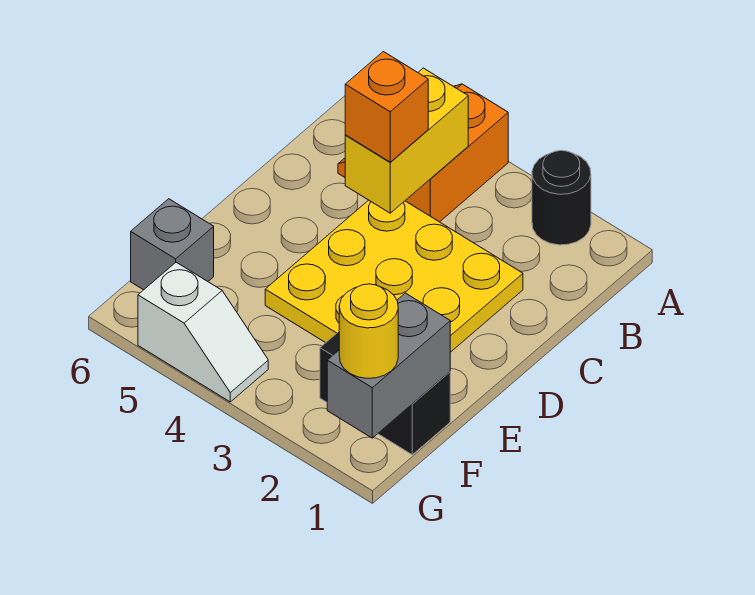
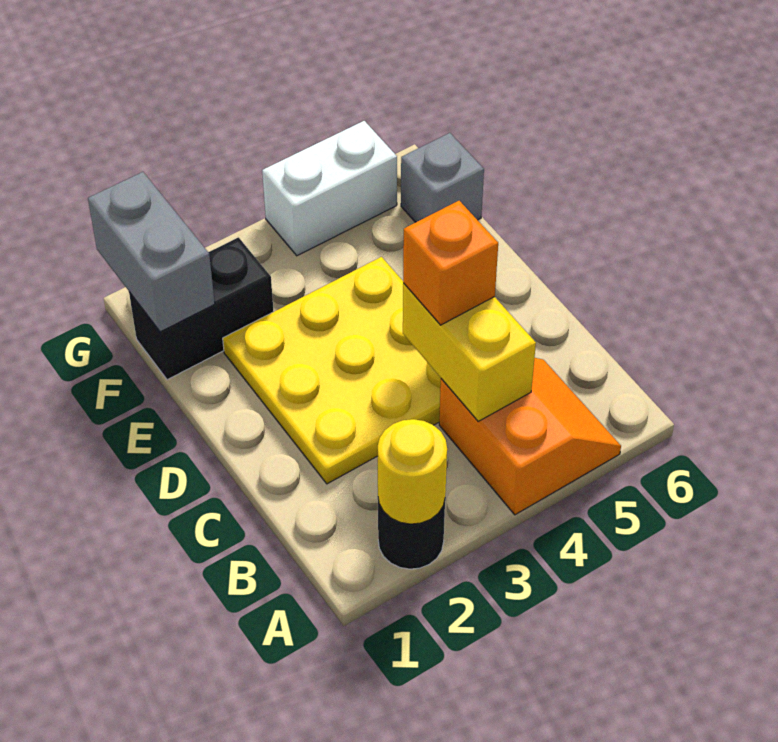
yellow 1x1 round brick [339,284,398,378] -> yellow 1x1 round brick moved to [378,419,447,524]
white 1x2 slope [138,262,268,402] -> white 1x2 brick [262,121,397,256]

